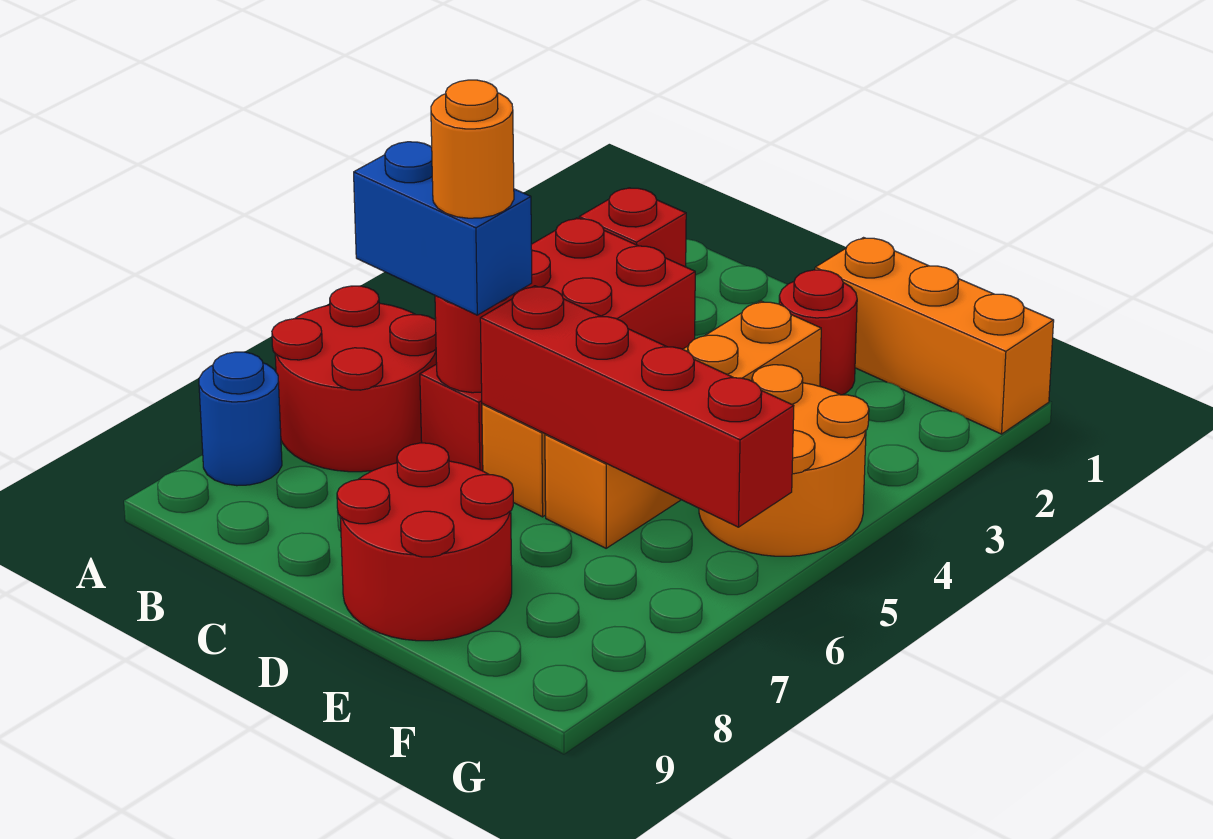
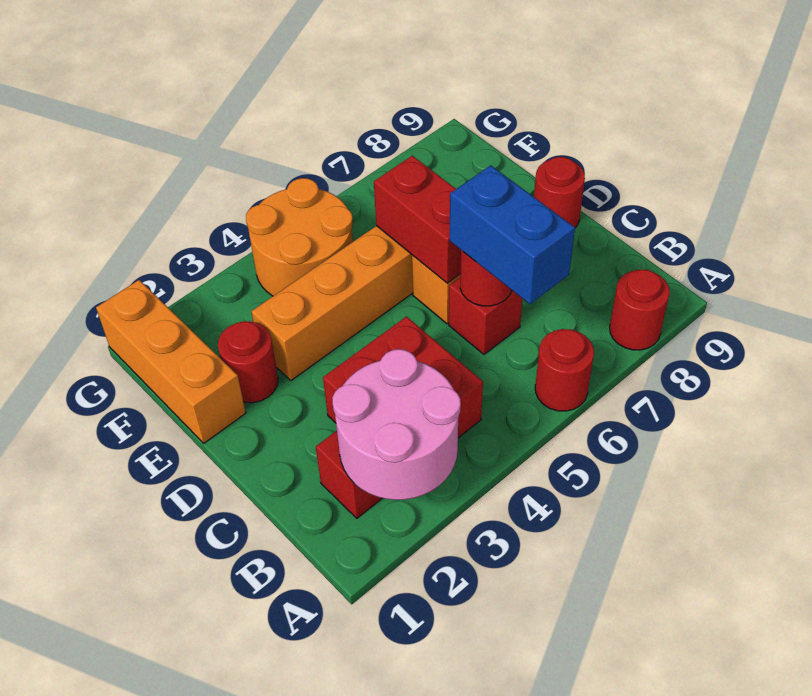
none -> pink 2x2 round brick [332,349,461,500]
red 2x2 round brick [272,286,437,472] -> red 1x1 round brick [535,329,594,411]
blue 1x1 round brick [199,352,282,486] -> red 1x1 round brick [610,270,670,350]
orange 1x1 round brick [431,80,514,218] -> none
red 1x4 brick [480,286,794,527] -> red 1x2 brick [374,156,461,283]
red 2x2 round brick [337,443,513,641] -> red 1x1 round brick [534,157,585,228]

